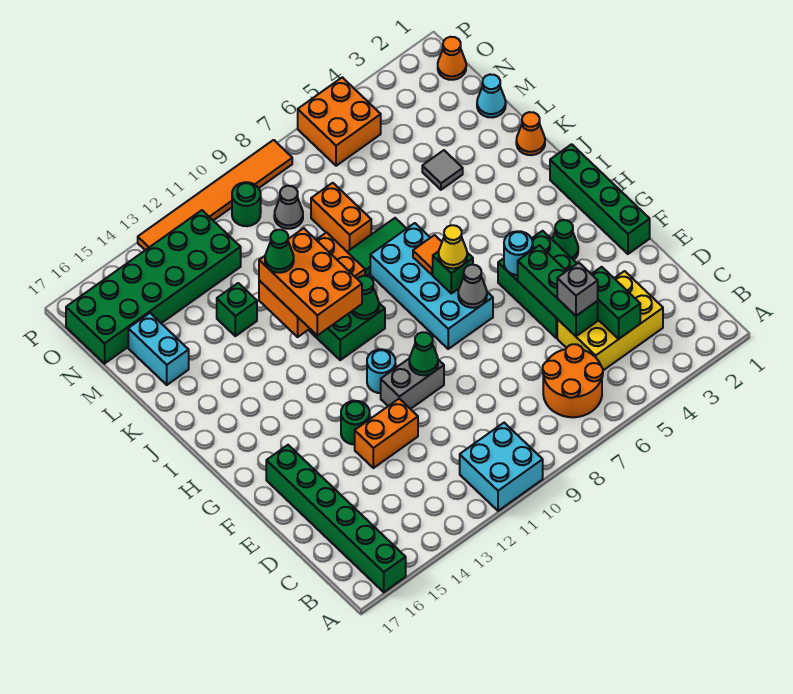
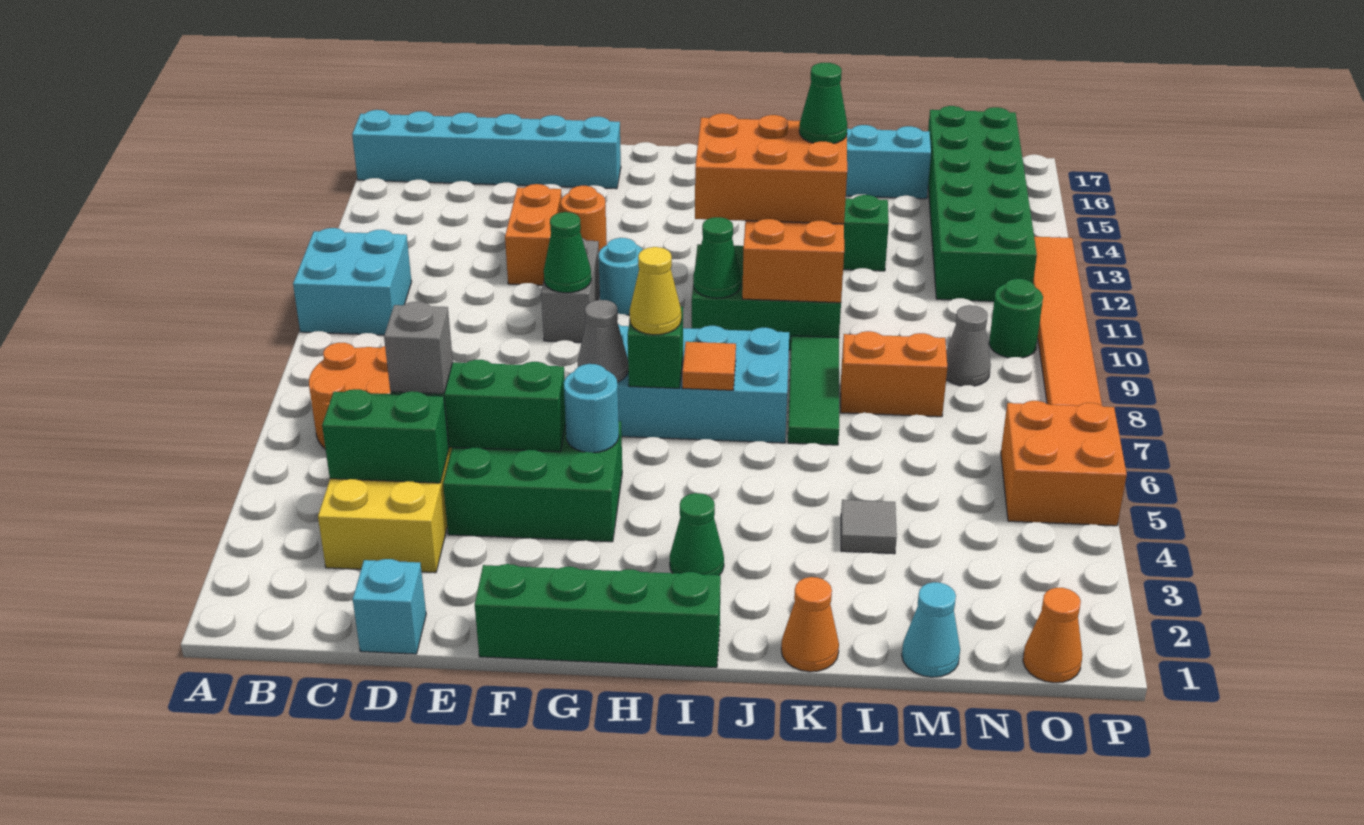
green 1x6 brick [266,445,406,592] -> cyan 1x6 brick [352,110,621,189]
none -> cyan 1x1 brick [353,559,426,654]
green 1x1 round brick [341,401,370,445] -> orange 1x1 round brick [561,186,607,252]
green 1x1 cone [552,220,578,260] -> green 1x1 cone moved to [670,493,724,575]

